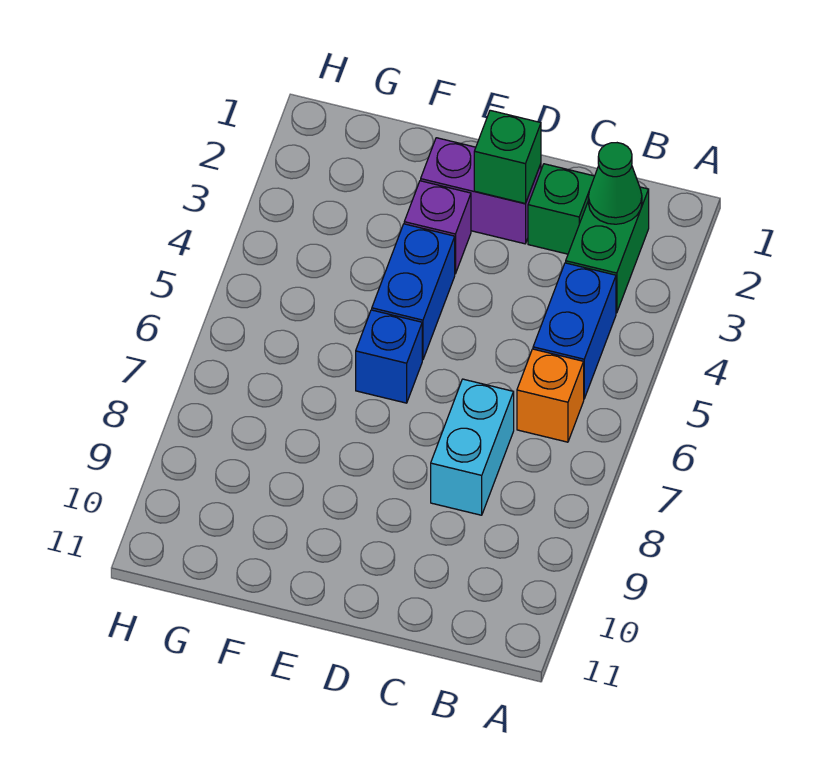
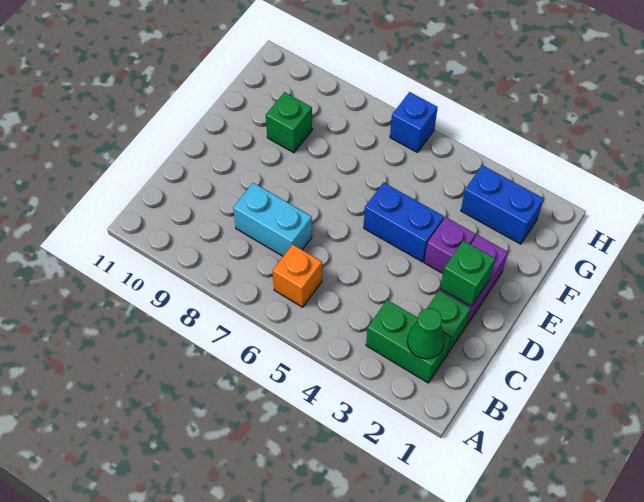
blue 1x2 brick [533,263,616,398] -> blue 1x2 brick moved to [461,165,544,244]
blue 1x1 brick [356,310,422,403] -> blue 1x1 brick moved to [390,92,438,153]
none -> green 1x1 brick [266,92,312,153]

